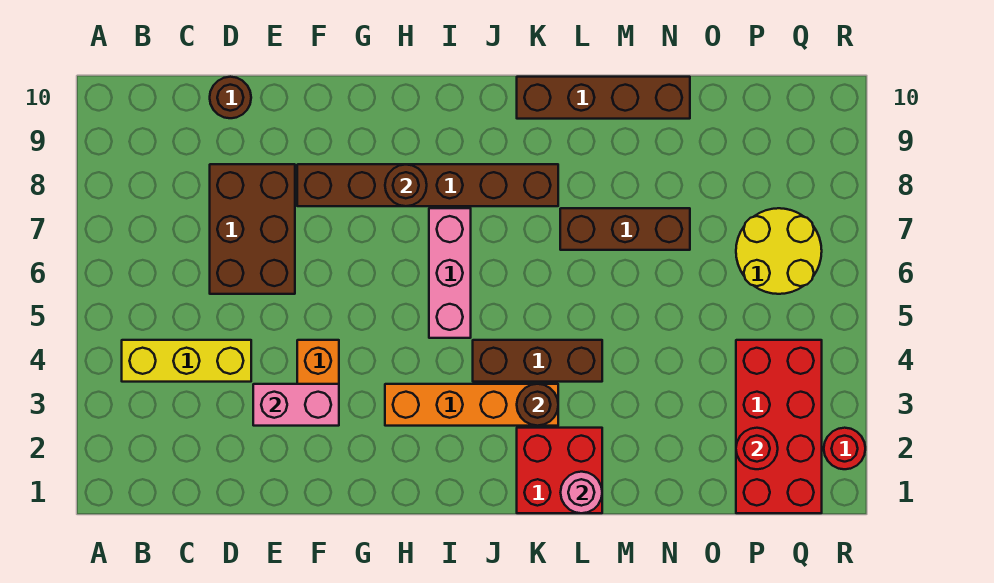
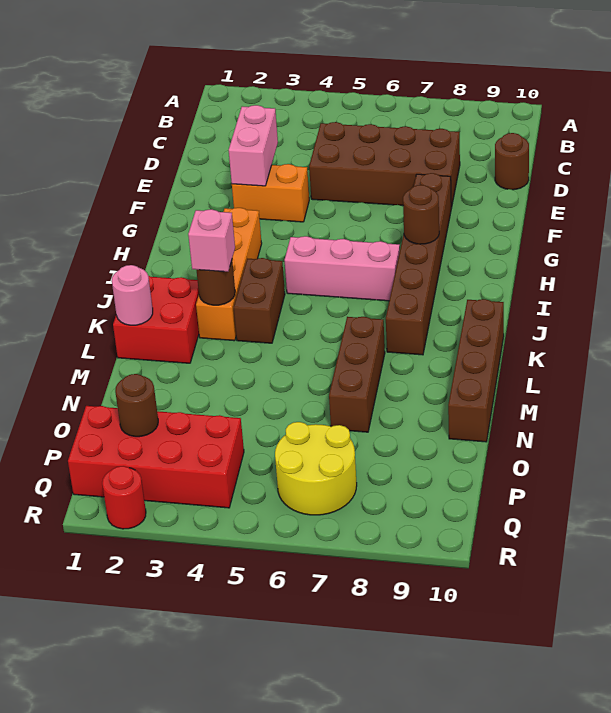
yellow 1x3 brick [122,340,251,382] -> none
brown 2x3 brick [210,164,295,294] -> brown 2x4 brick [309,122,460,208]
brown 1x3 brick [473,340,602,382] -> brown 1x2 brick [234,258,285,343]
none -> pink 1x1 brick [188,209,235,272]
red 1x1 round brick [736,428,778,469] -> brown 1x1 round brick [115,374,158,437]

